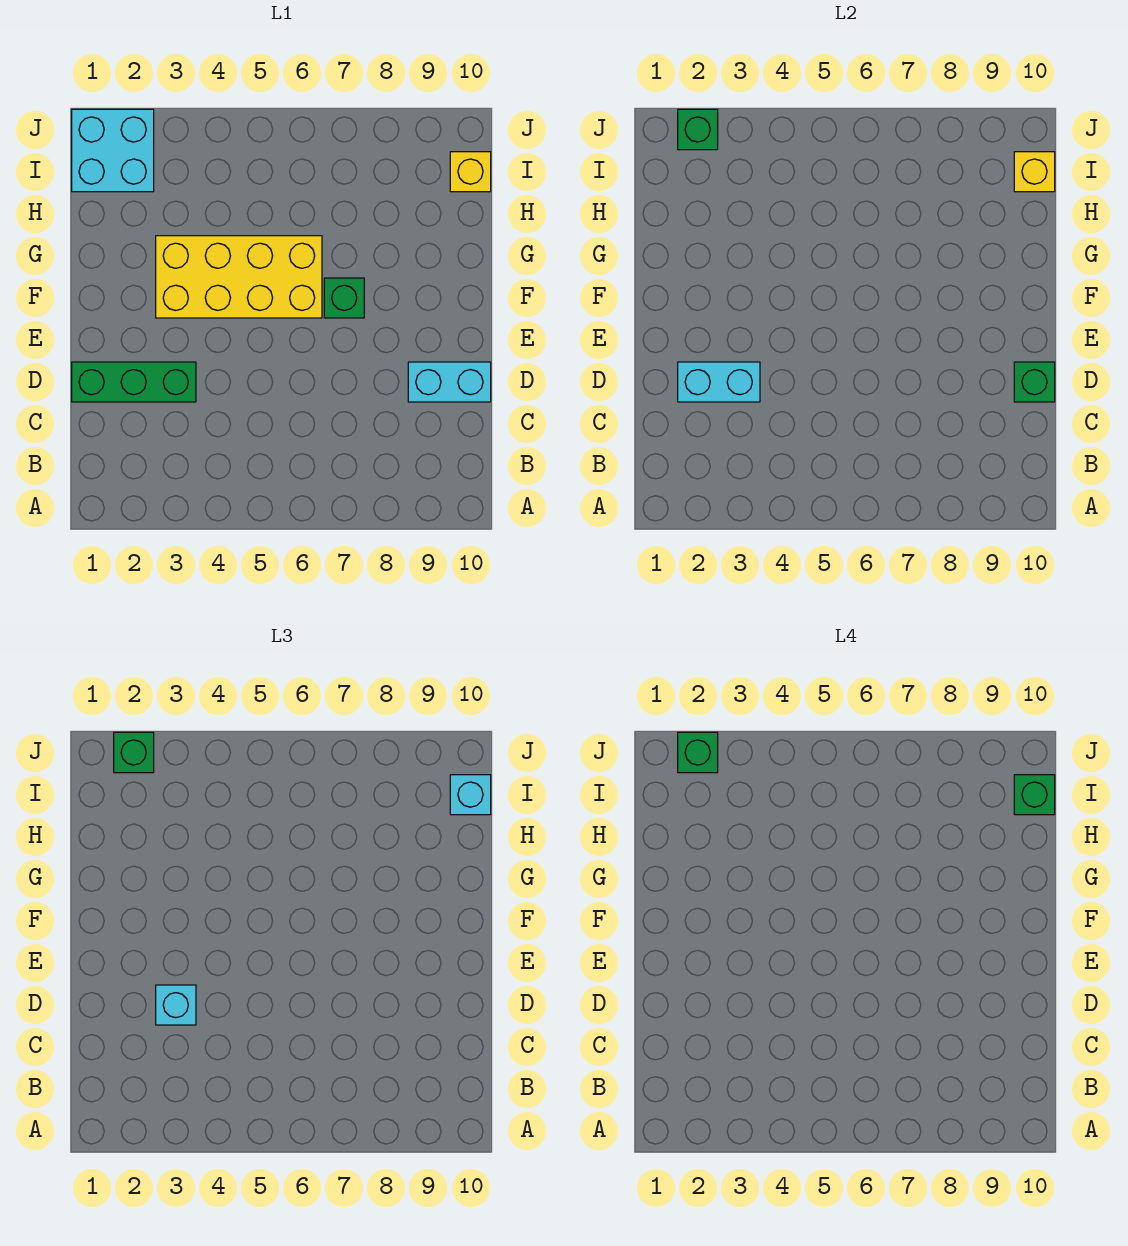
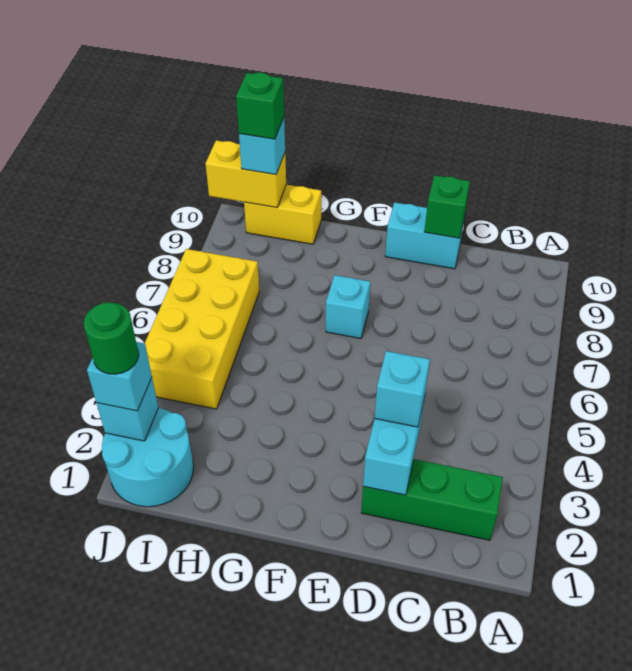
green 1x3 brick [72,362,196,402] -> green 1x3 brick turned to [361,459,503,540]
cyan 1x2 brick [408,362,491,402] -> cyan 1x2 brick turned to [385,202,464,269]
yellow 2x4 brick [156,236,322,318] -> yellow 2x4 brick moved to [145,249,259,409]
green 1x1 brick [324,278,364,318] -> cyan 1x1 brick [326,275,370,338]
cyan 2x2 brick [72,109,154,192] -> cyan 2x2 round brick [102,408,194,507]
yellow 1x1 brick [450,152,491,192] -> yellow 1x2 brick [244,185,321,244]
yellow 1x1 brick [1014,152,1055,192] -> yellow 1x2 brick [205,141,286,208]
green 1x1 brick [678,109,718,150] -> cyan 1x1 brick [97,378,158,441]
green 1x1 brick [114,732,154,773] -> cyan 1x1 brick [87,342,152,411]
green 1x1 brick [678,732,718,773] -> green 1x1 round brick [84,303,139,374]

